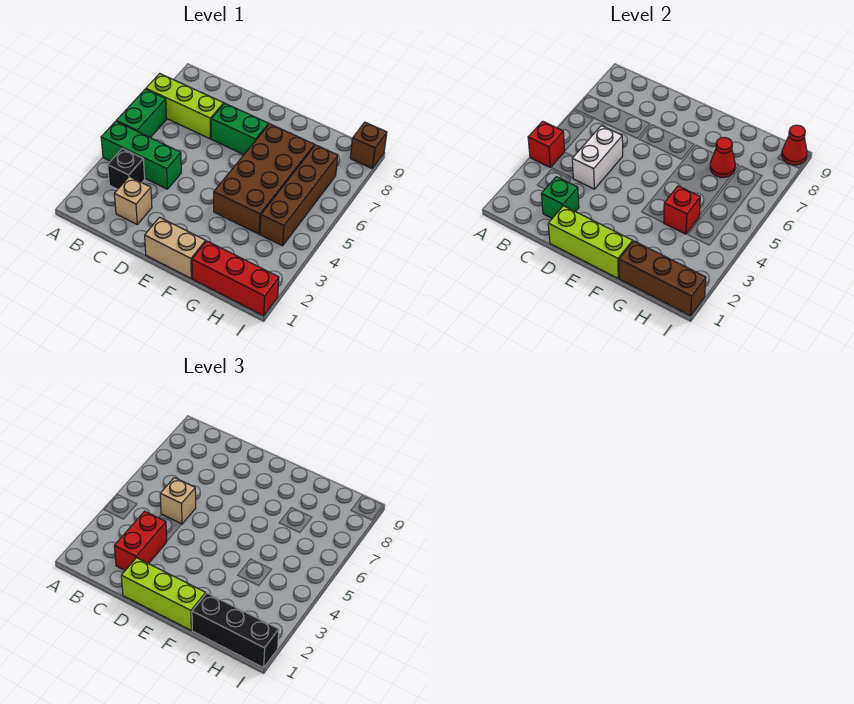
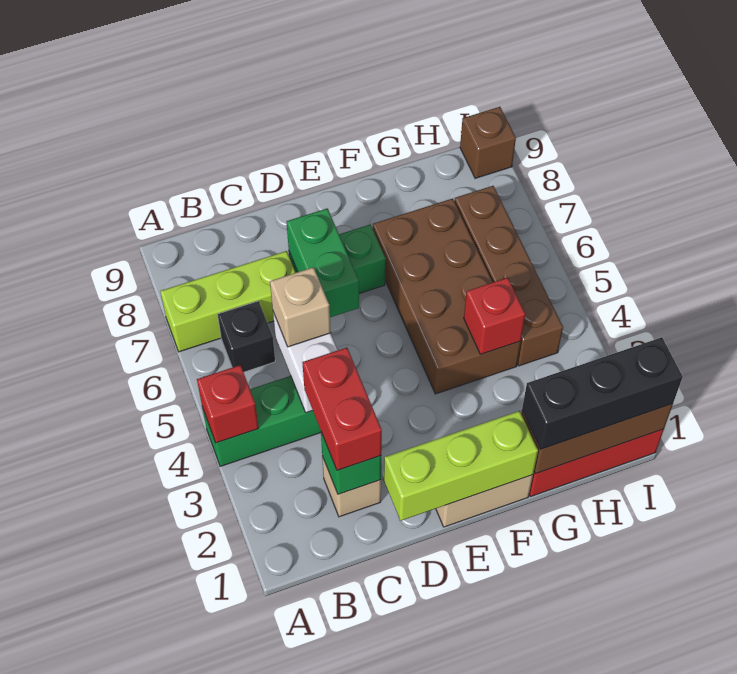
green 1x2 brick [116,89,167,138] -> green 1x2 brick moved to [286,208,359,317]
black 1x1 brick [108,148,145,189] -> black 1x1 brick moved to [218,301,275,372]
lime 1x3 brick [121,558,206,630] -> none
red 1x1 cone [710,138,735,177] -> none
red 1x1 cone [782,125,807,165] -> none

